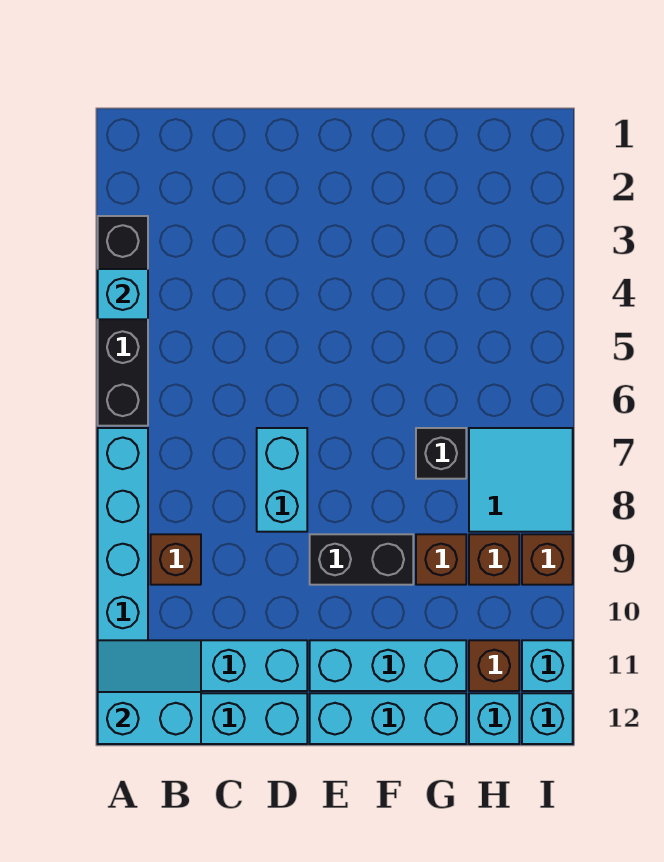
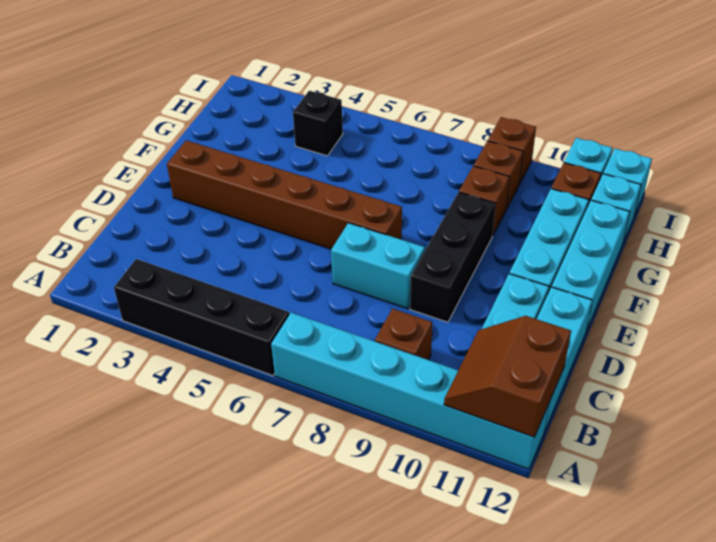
cyan 1x1 brick [98,269,148,319] -> none
cyan 2x2 slope [98,640,201,744] -> brown 2x2 slope [444,316,571,437]
none -> brown 1x6 brick [167,140,402,249]
black 1x2 brick [310,534,413,585] -> black 1x3 brick [410,192,496,322]
black 1x1 brick [416,428,466,479] -> black 1x1 brick moved to [293,91,343,156]
cyan 2x2 tile [469,428,573,532] -> none

